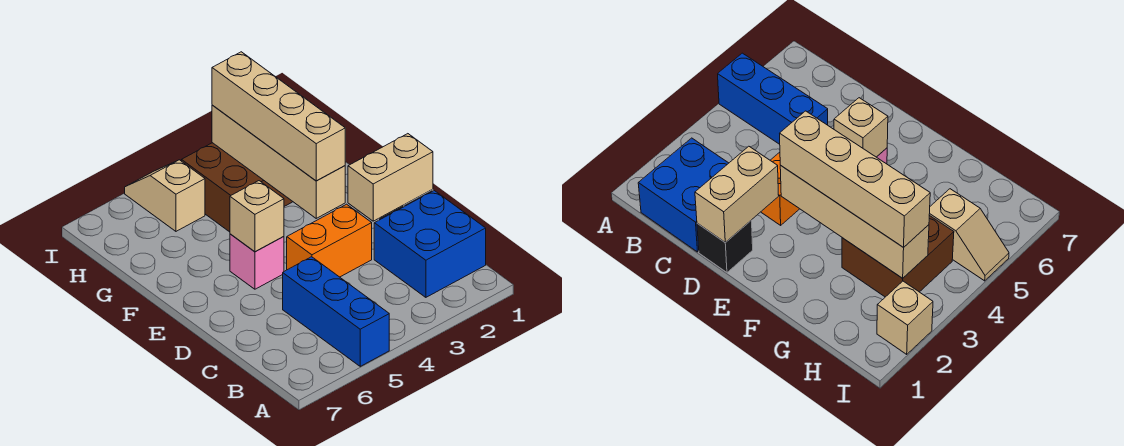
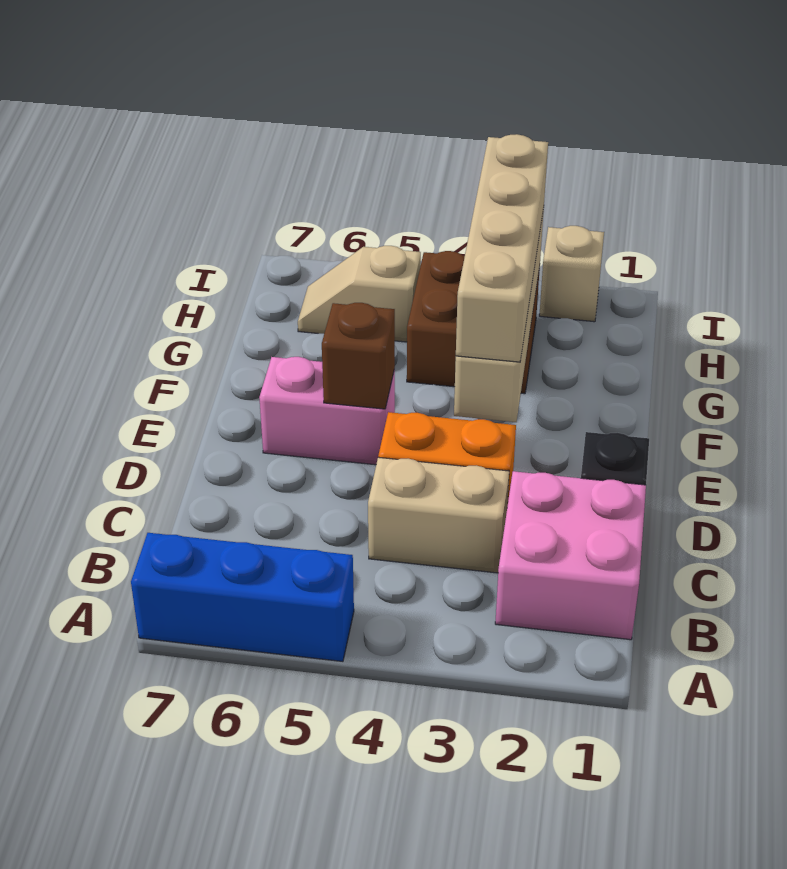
blue 1x3 brick [283,257,389,366] -> blue 1x3 brick turned to [131,533,354,661]
blue 2x2 brick [374,191,486,297] -> pink 2x2 brick [495,471,646,640]
tan 1x2 brick [348,134,433,221] -> tan 1x2 brick moved to [368,457,509,573]
pink 1x1 brick [230,234,284,289] -> pink 1x2 brick [259,357,395,465]
tan 1x1 brick [230,181,284,252] -> brown 1x1 brick [322,303,395,409]
tan 1x2 slope [125,160,205,231] -> tan 1x2 slope turned to [298,246,421,342]

